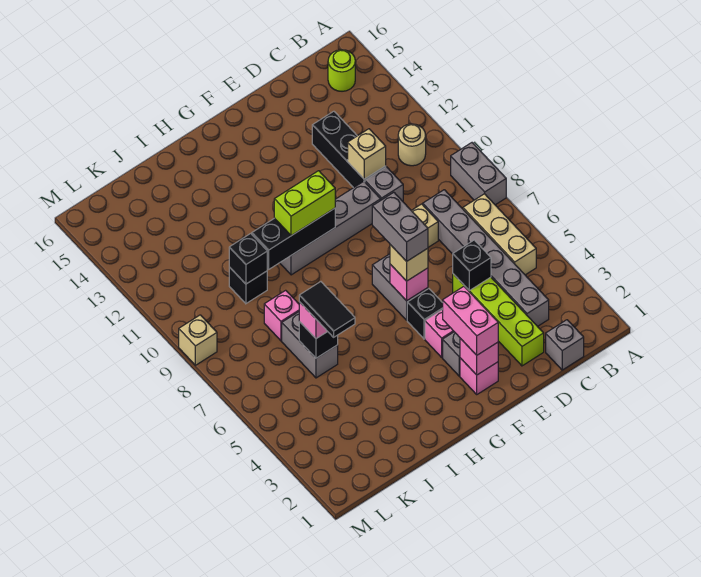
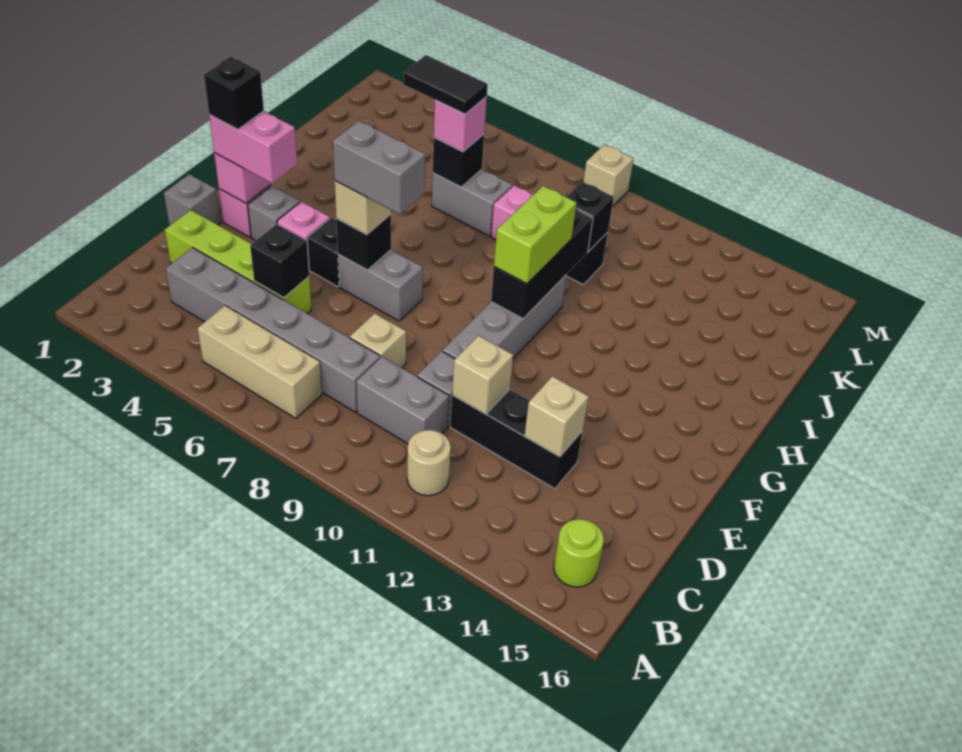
grey 1x2 brick [451,143,506,205] -> grey 1x2 brick moved to [356,357,449,444]
grey 1x1 brick [546,320,584,370] -> grey 1x1 brick moved to [164,174,221,226]
none -> tan 1x1 brick [525,376,589,457]
none -> black 1x1 brick [204,57,264,129]
pink 1x1 brick [390,264,428,301] -> black 1x1 brick [336,214,391,270]

